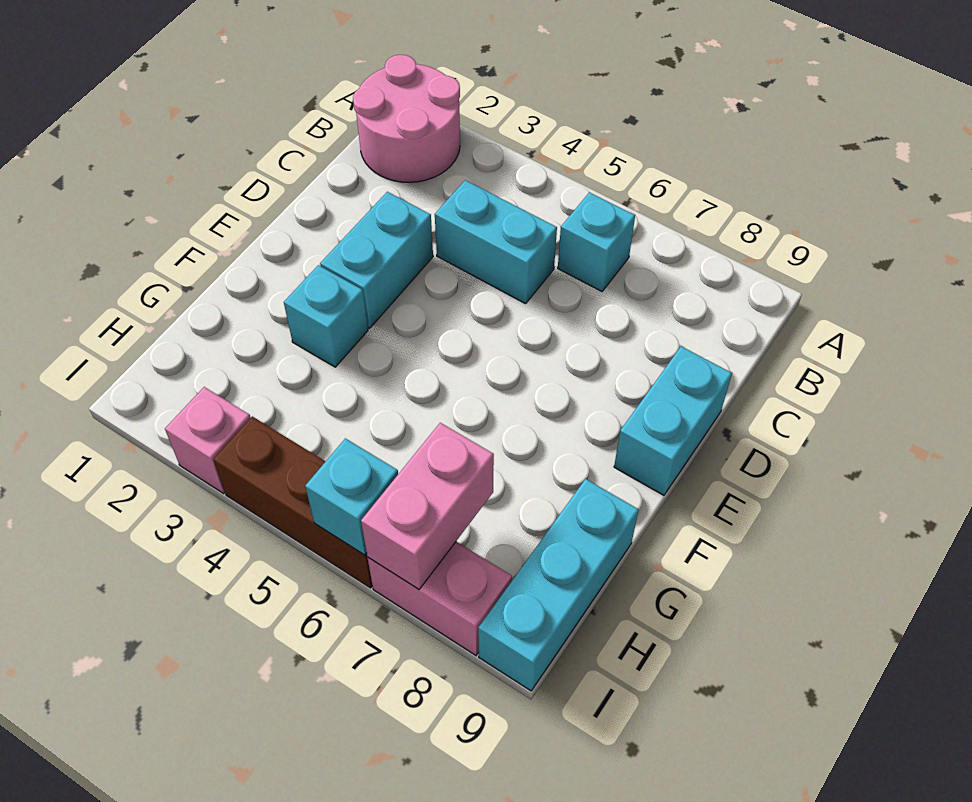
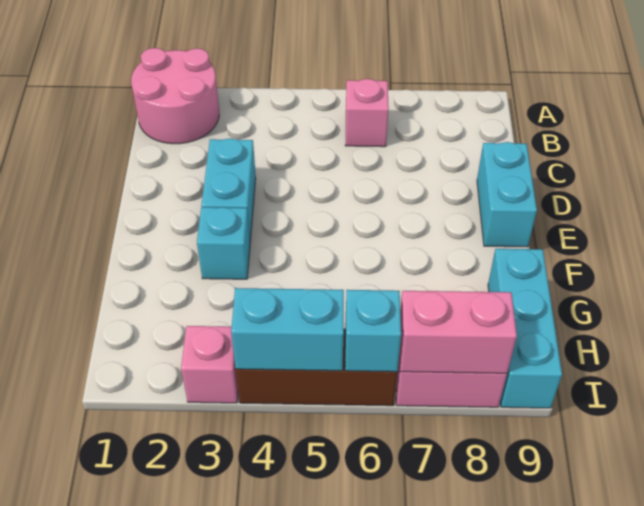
cyan 1x1 brick [558,192,635,291] -> pink 1x1 brick [345,79,389,147]
cyan 1x2 brick [435,180,557,304] -> cyan 1x2 brick moved to [231,288,344,371]
pink 1x2 brick [361,423,494,589] -> pink 1x2 brick turned to [399,291,517,373]

